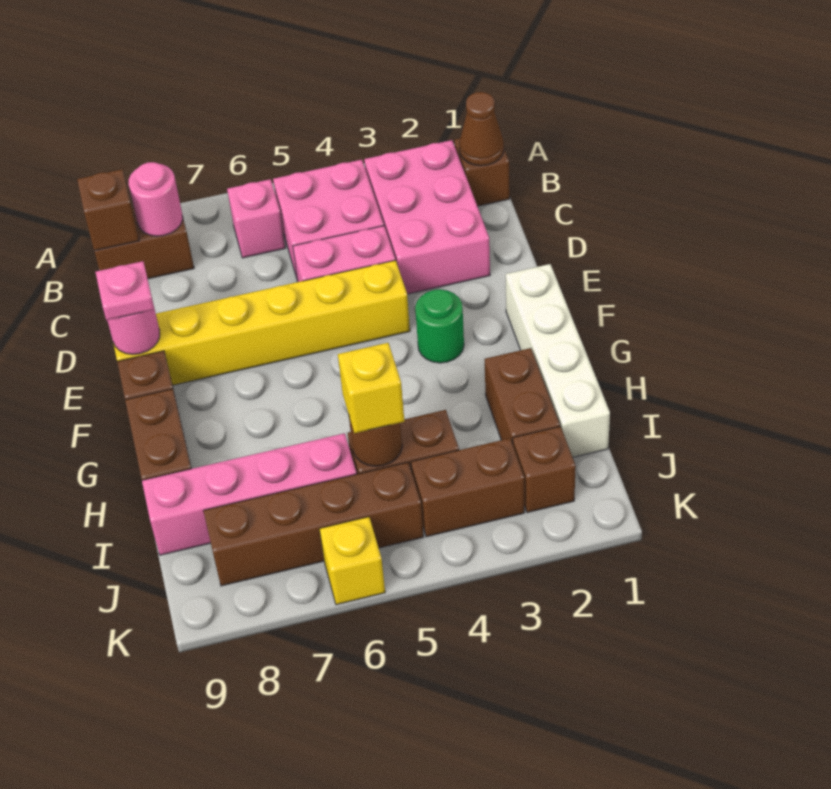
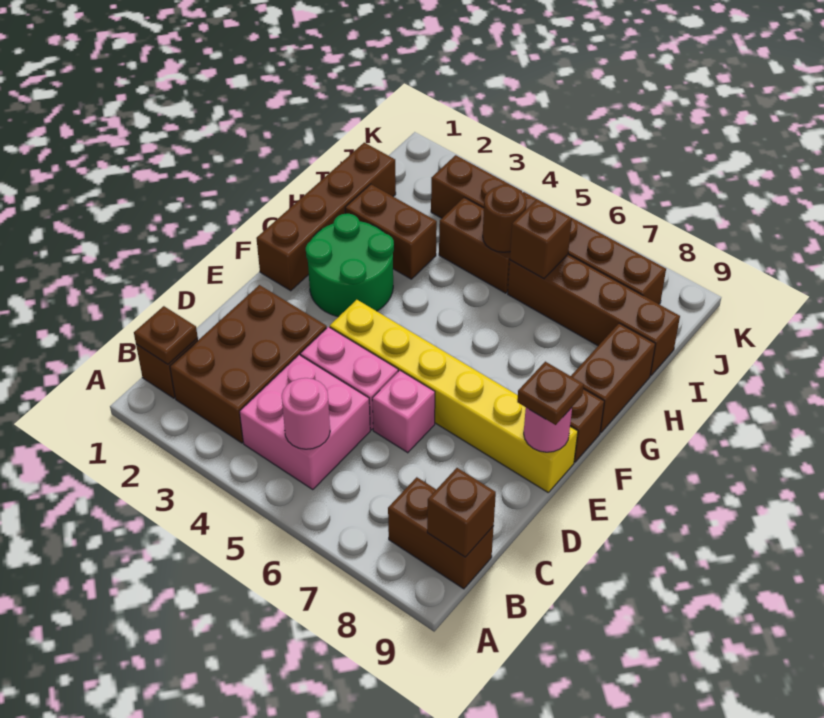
brown 1x1 cone [459,92,504,166] -> brown 1x1 plate [134,306,198,364]
pink 2x3 brick [364,140,490,294] -> brown 2x3 brick [170,285,327,443]
pink 1x1 brick [227,179,285,258] -> pink 1x1 brick moved to [372,371,435,453]
pink 1x1 round brick [129,162,183,236] -> pink 1x1 round brick moved to [282,378,330,449]
pink 1x1 plate [96,261,155,320] -> brown 1x1 plate [517,362,584,425]
white 1x4 brick [506,264,610,457] -> brown 1x4 brick [256,143,396,291]
green 1x1 round brick [415,289,464,363] -> green 2x2 round brick [306,214,394,317]
brown 1x2 brick [485,348,560,444] -> brown 1x2 brick turned to [345,184,437,279]
yellow 1x1 brick [338,343,404,433] -> none
pink 1x4 brick [142,433,357,555] -> brown 1x4 brick [508,255,680,376]
brown 1x1 brick [513,426,576,512] -> brown 1x1 brick moved to [510,199,572,278]
yellow 1x1 brick [319,517,385,605] -> none

